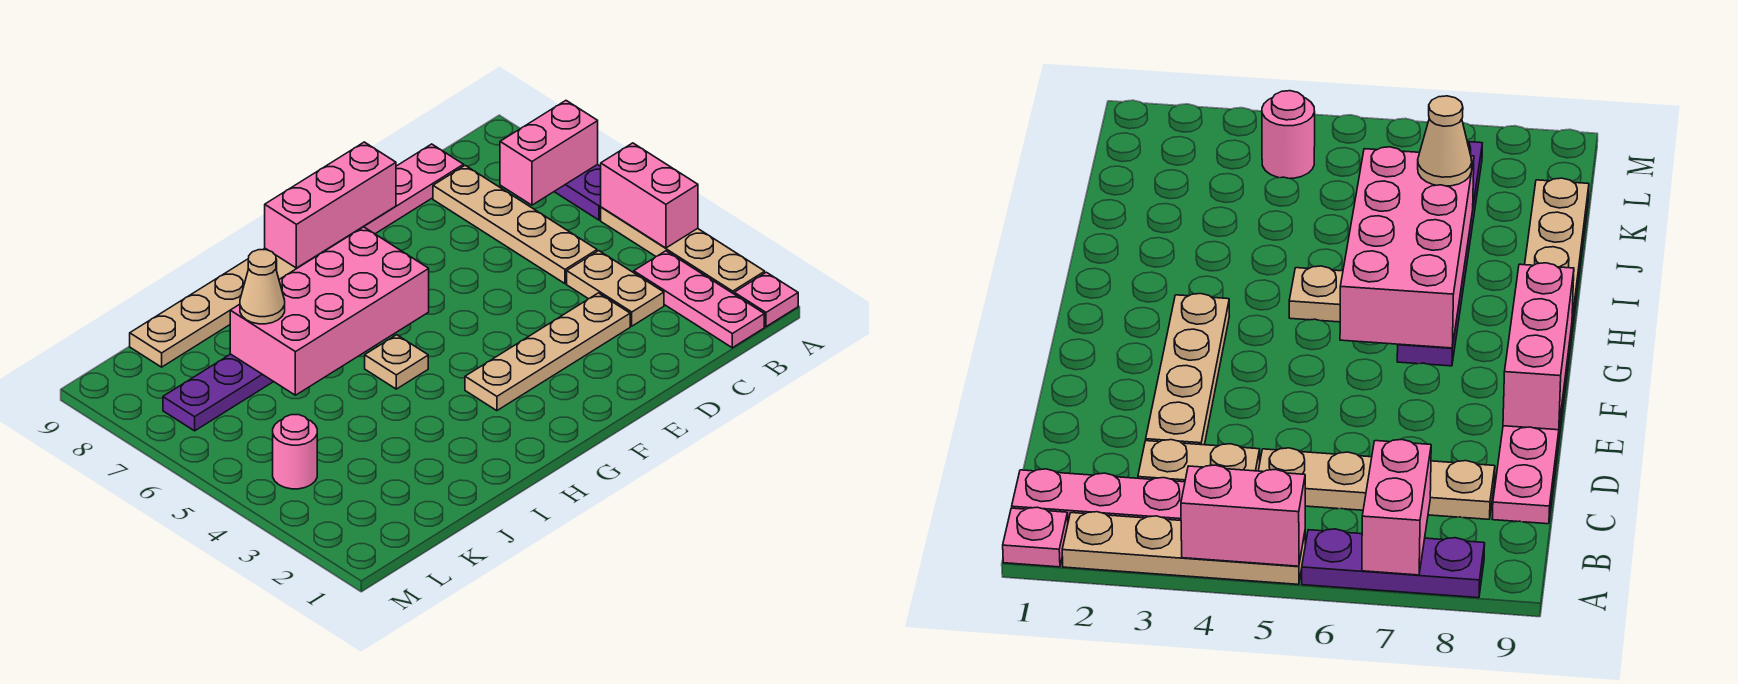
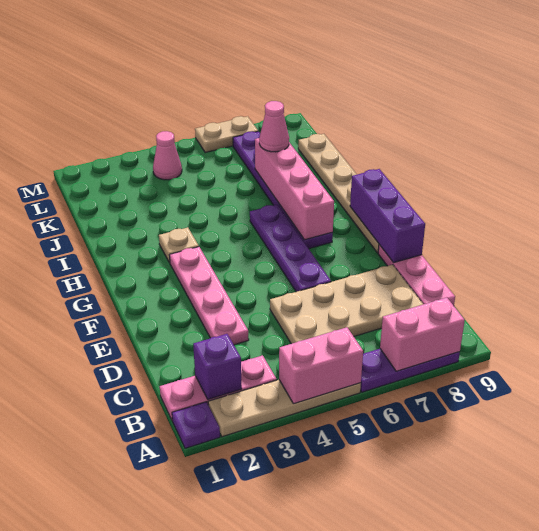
pink 1x1 plate [734,272,798,327] -> purple 1x1 plate [172,402,220,448]
pink 1x2 brick [500,101,598,205] -> pink 1x2 brick turned to [380,298,465,371]
none -> purple 1x1 brick [193,334,242,399]
tan 1x2 plate [567,251,664,326] -> tan 1x2 plate moved to [195,116,258,153]
tan 1x4 plate [433,166,597,284] -> tan 2x4 plate [270,265,423,344]
tan 1x4 plate [465,293,630,411] -> pink 1x4 plate [169,247,249,345]
none -> purple 1x4 plate [250,204,331,292]
pink 1x3 brick [265,142,396,268] -> purple 1x3 brick [350,169,425,263]
pink 2x4 brick [230,227,429,395] -> pink 1x4 brick [255,138,334,240]
tan 1x1 plate [365,335,428,389] -> tan 1x1 plate moved to [159,227,199,263]
tan 1x1 cone [240,250,285,324] -> pink 1x1 cone [259,101,289,152]
pink 1x1 round brick [273,415,317,489] -> pink 1x1 cone [153,131,182,180]

